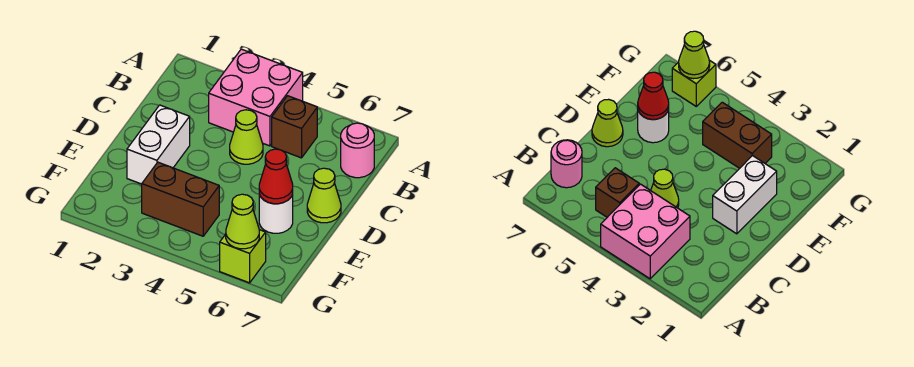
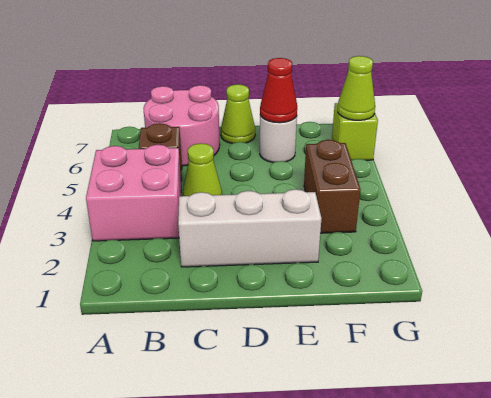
pink 1x1 round brick [341,123,374,178] -> pink 2x2 round brick [143,85,220,166]
white 1x2 brick [127,105,190,184] -> white 1x3 brick [178,189,321,267]

